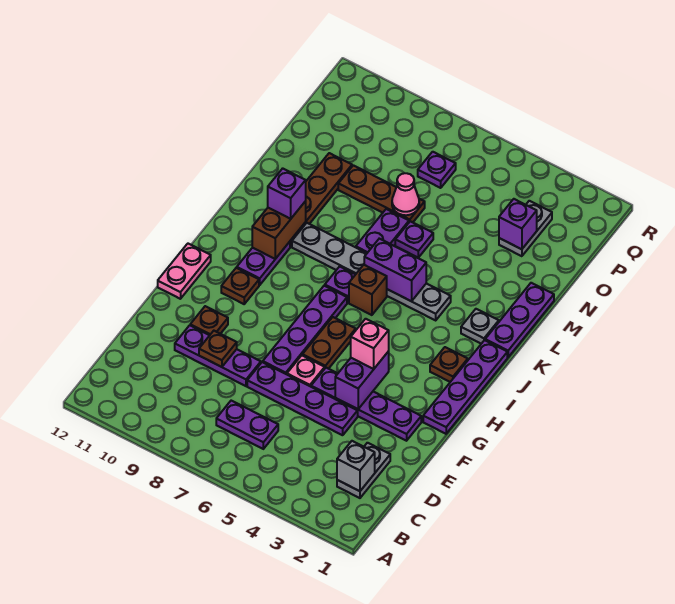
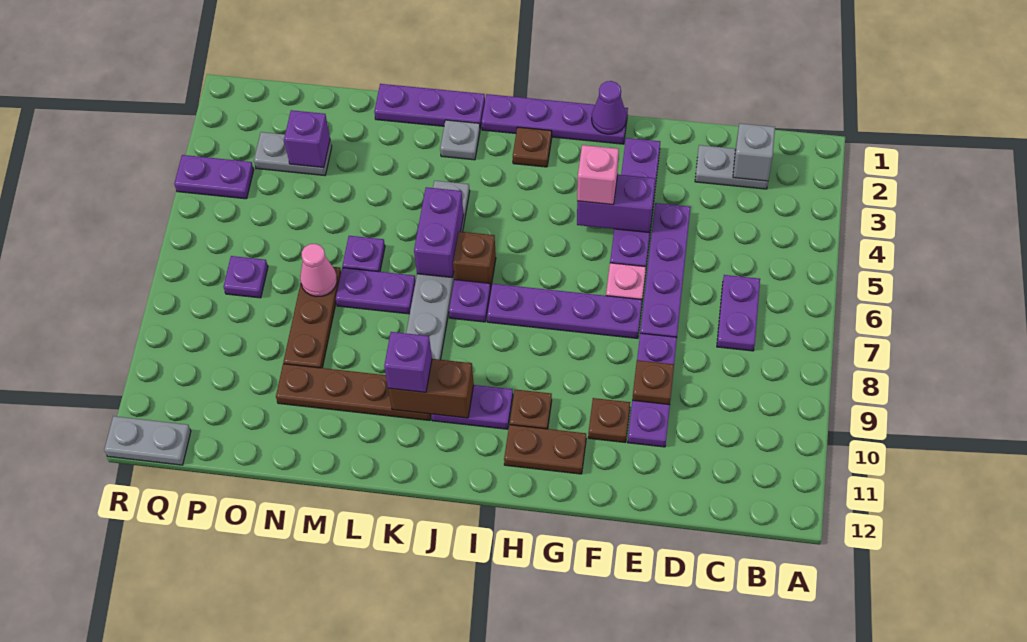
none -> purple 1x1 cone [592,81,626,134]
brown 1x2 plate [302,317,356,369] -> brown 1x2 plate moved to [504,425,586,474]
pink 1x2 plate [158,244,211,299] -> none
none -> purple 1x2 plate [174,155,254,199]
none -> grey 1x2 plate [104,416,191,465]

